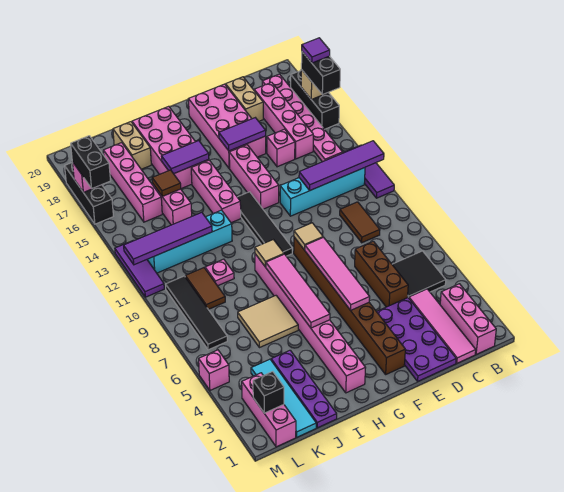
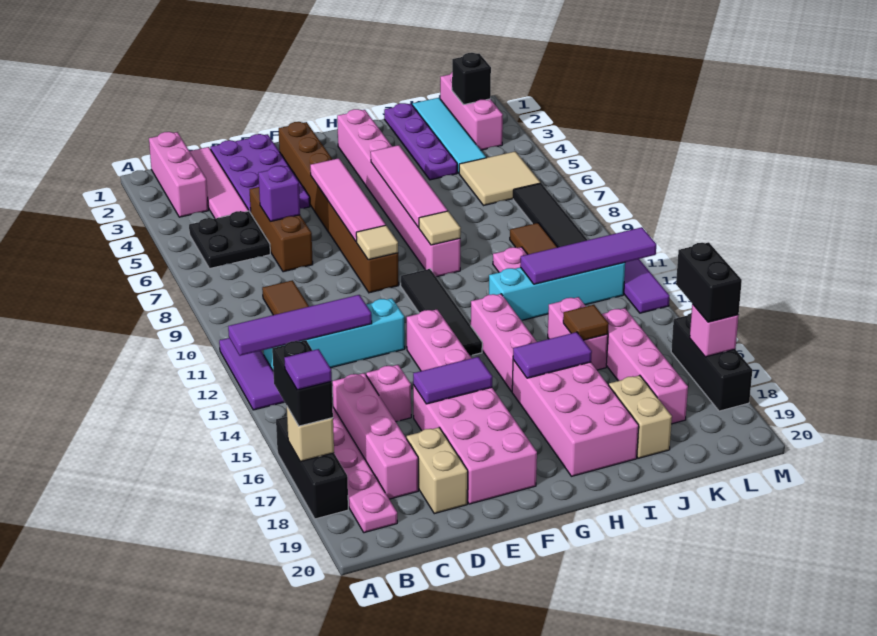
black 2x2 tile [392,251,446,298] -> black 2x2 plate [189,211,270,269]
none -> purple 1x1 brick [258,166,300,221]
tan 2x2 tile [238,296,298,348] -> tan 2x2 tile moved to [459,151,541,206]
pink 1x1 brick [199,350,229,390] -> none

